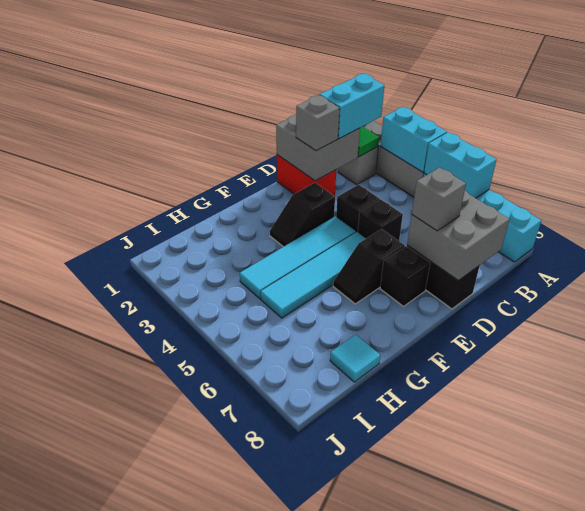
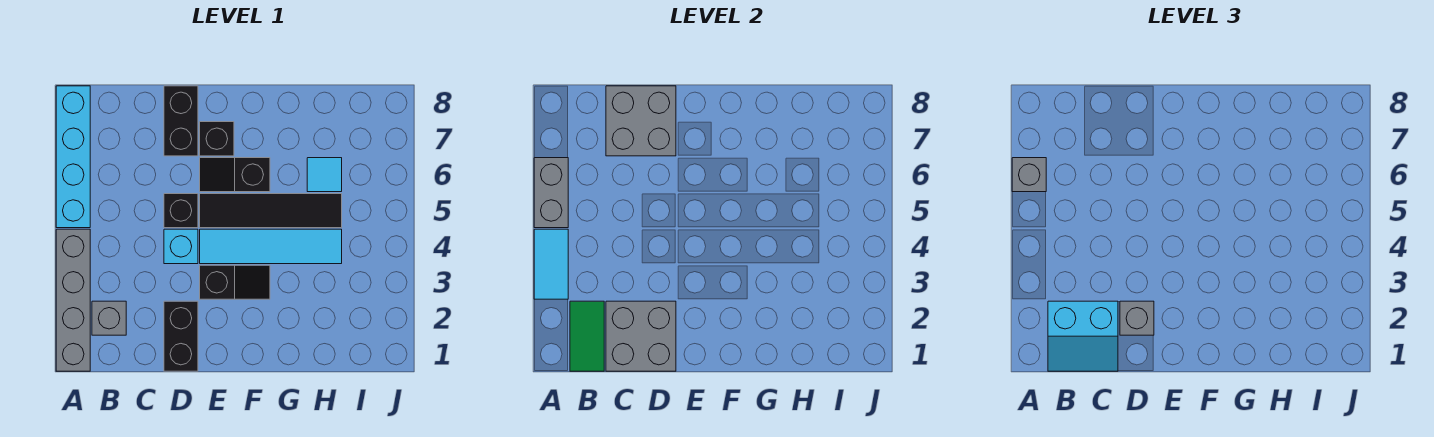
cyan 1x2 brick [381,107,447,172] -> cyan 1x2 tile [534,229,568,299]
cyan 1x2 brick [424,132,496,198] -> grey 1x2 brick [534,158,568,228]
red 1x2 brick [277,155,336,196] -> black 1x2 brick [164,301,198,371]
black 1x1 brick [336,185,380,232] -> cyan 1x1 brick [164,229,198,264]
grey 1x1 brick [412,168,466,231] -> grey 1x1 brick moved to [1012,158,1046,192]
cyan 1x4 tile [261,232,366,318] -> black 1x4 tile [200,194,342,228]
black 1x2 slope [333,229,405,304] -> black 1x2 slope turned to [200,158,270,192]
cyan 1x1 tile [330,334,380,382] -> cyan 1x1 tile moved to [307,158,342,192]

